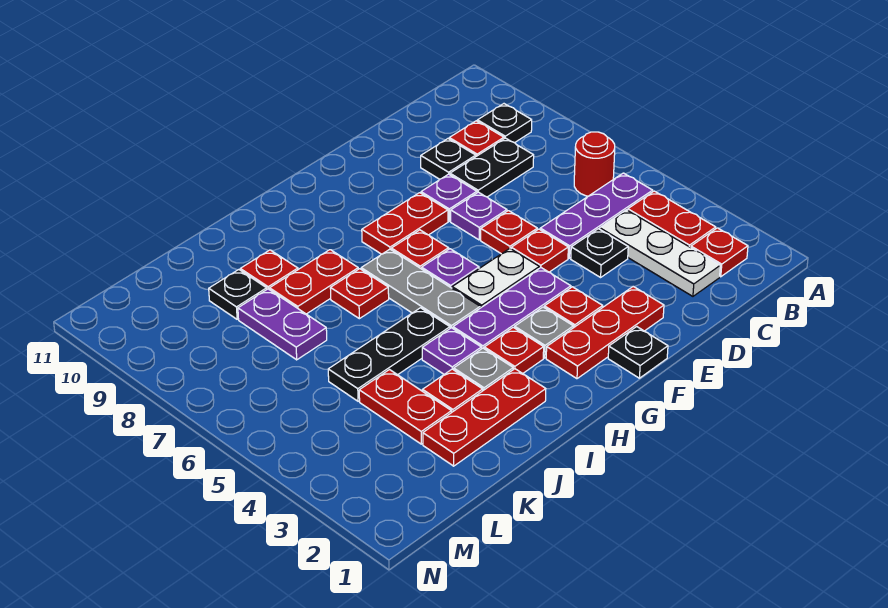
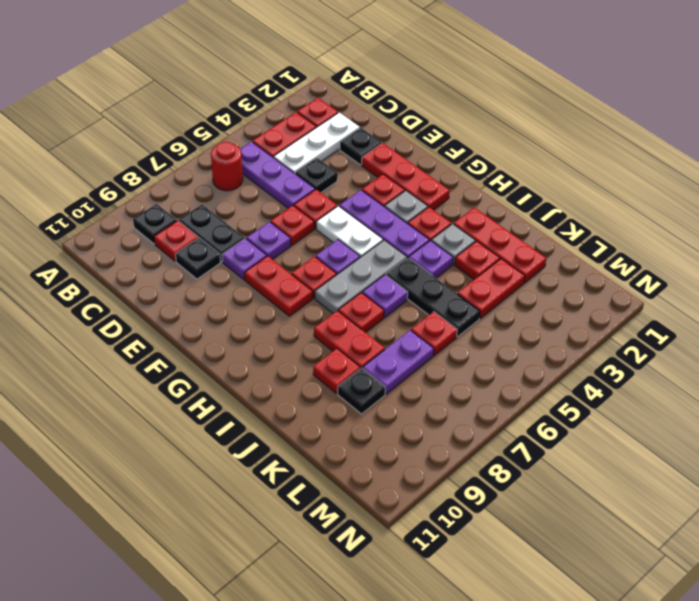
black 1x1 plate [608,327,668,378] -> black 1x1 plate moved to [340,128,382,165]
none -> purple 1x1 plate [362,275,408,317]
none -> red 1x1 plate [411,312,457,355]

